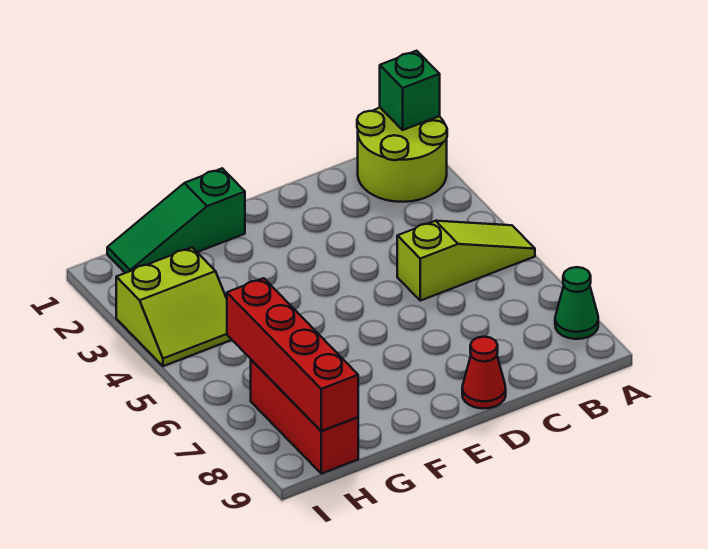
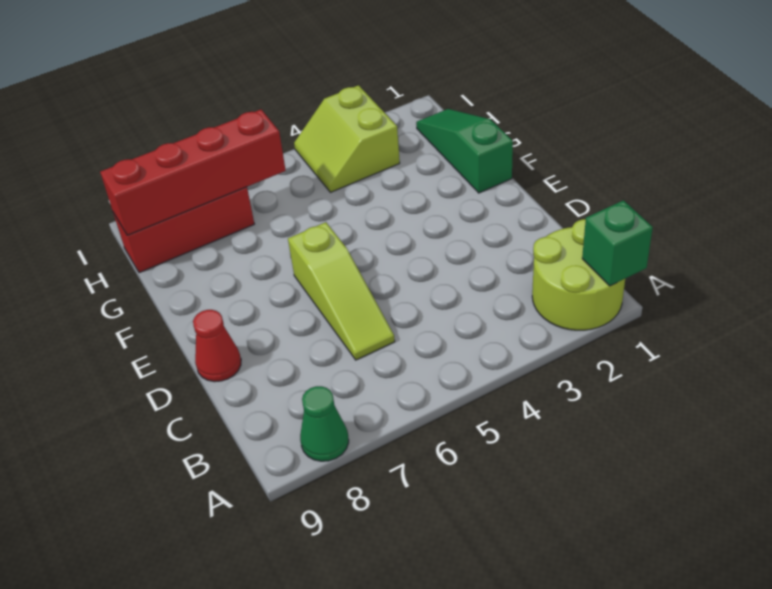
lime 1x3 slope [397,221,535,301] -> lime 1x3 slope moved to [288,222,395,360]

